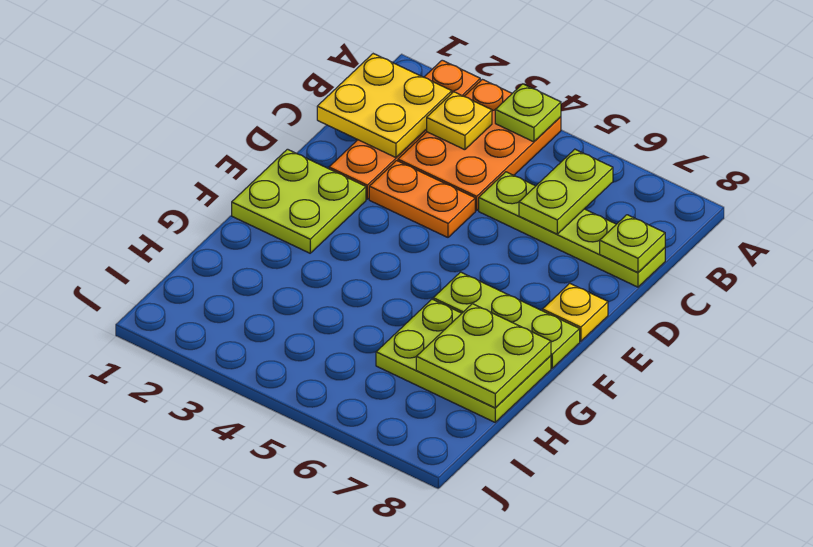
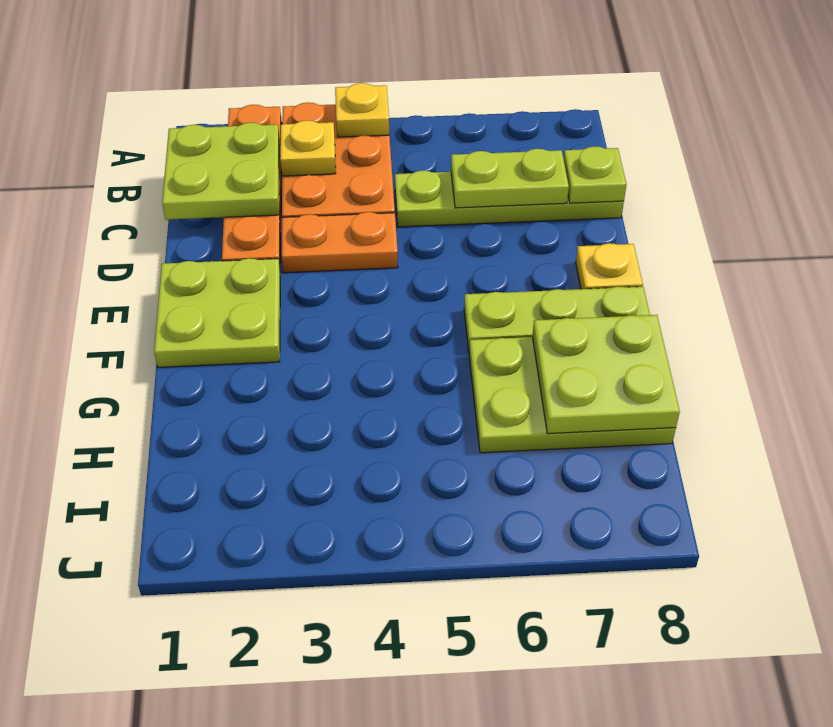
lime 1x1 plate [495,84,561,142] -> yellow 1x1 plate [335,83,389,137]
yellow 2x2 plate [317,54,452,158] -> lime 2x2 plate [162,123,280,220]
lime 1x2 plate [519,149,613,234] -> lime 1x2 plate turned to [451,149,569,208]

